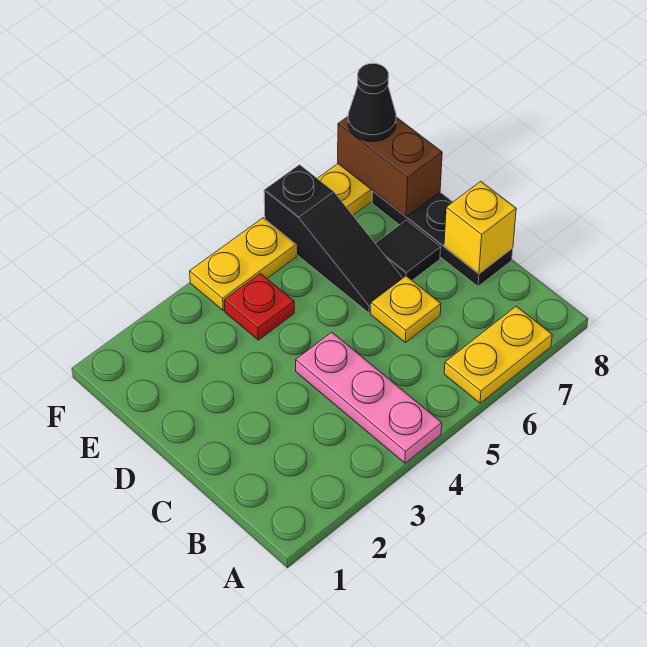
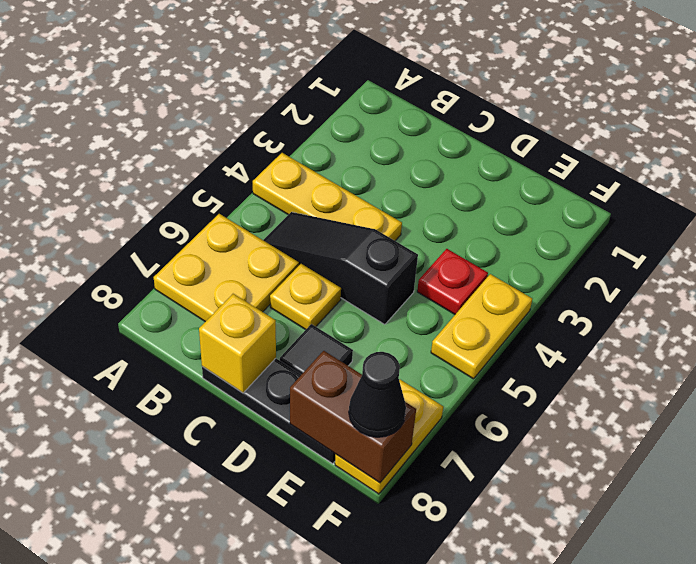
pink 1x3 plate [296,332,442,463] -> yellow 1x3 plate [253,153,402,241]
yellow 1x2 plate [444,306,552,403] -> yellow 2x2 plate [154,214,299,322]
black 1x3 slope [264,165,402,313] -> black 1x3 slope moved to [263,212,418,324]

